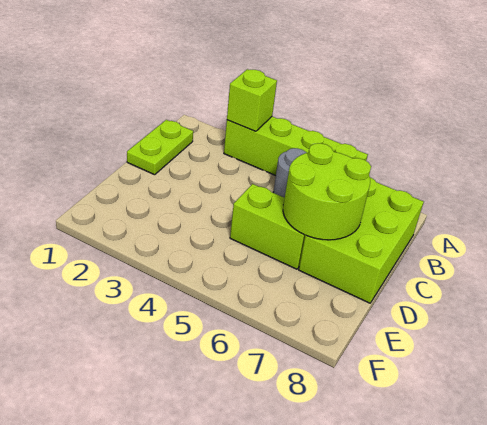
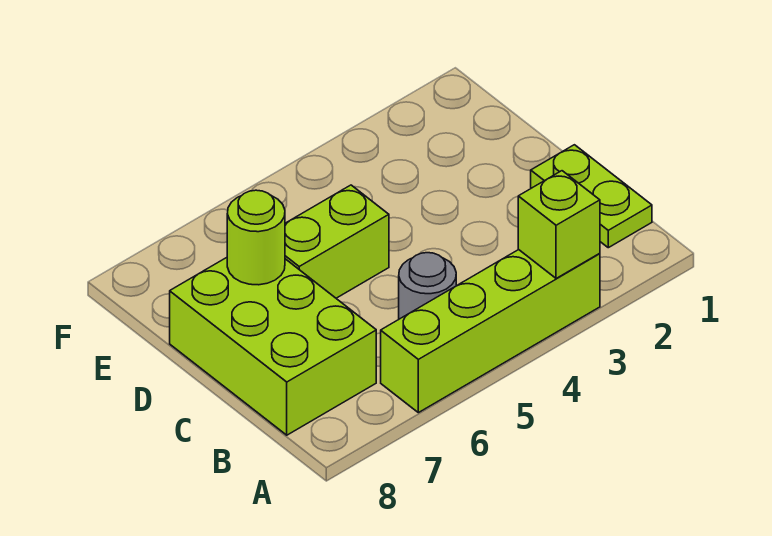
lime 2x2 round brick [283,143,371,240] -> lime 1x1 round brick [227,190,285,285]

